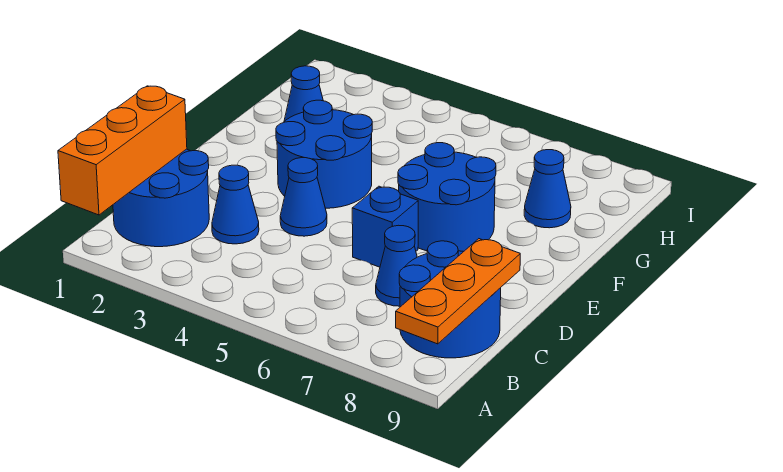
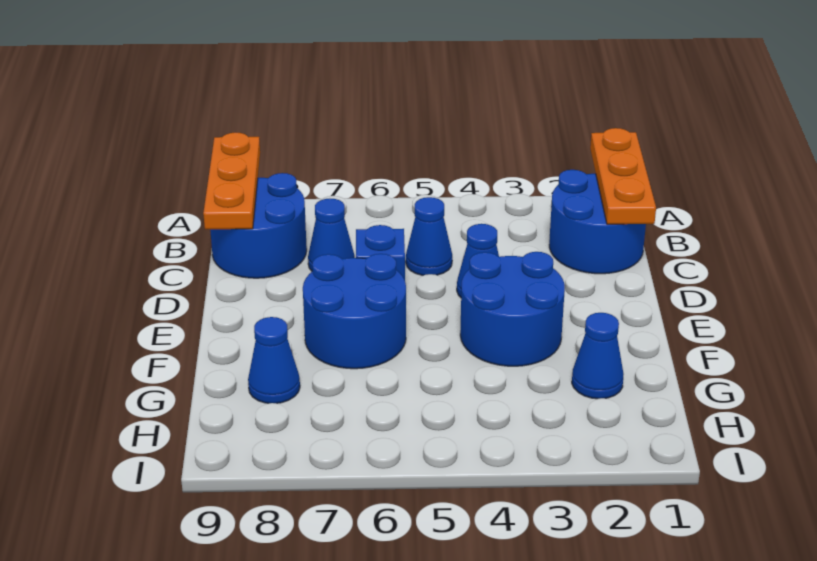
orange 1x3 brick [58,86,187,215] -> orange 1x3 plate [590,128,656,224]
blue 1x1 cone [212,165,259,244] -> blue 1x1 cone moved to [406,197,452,275]

